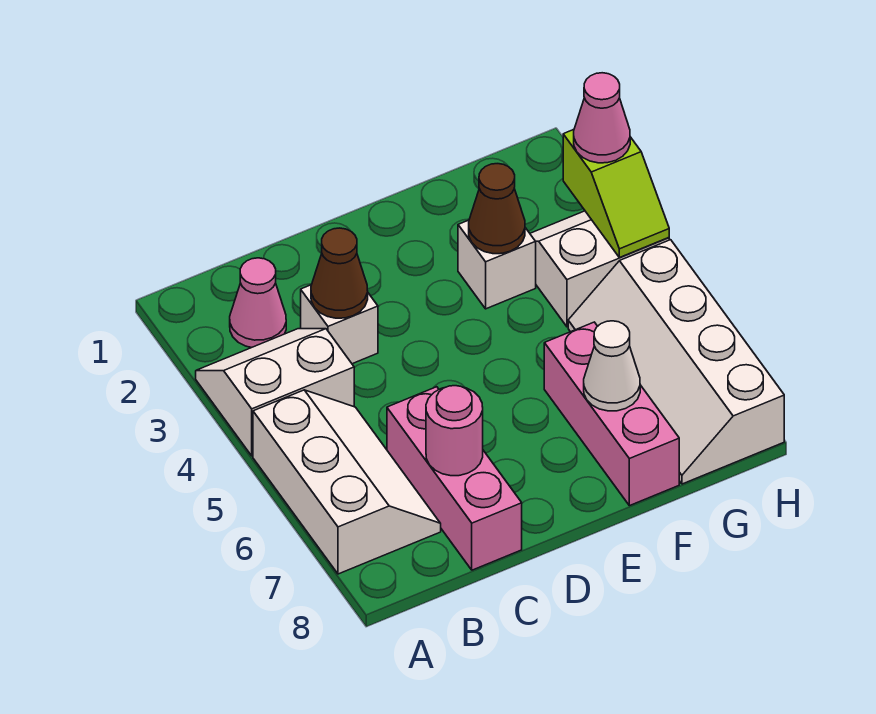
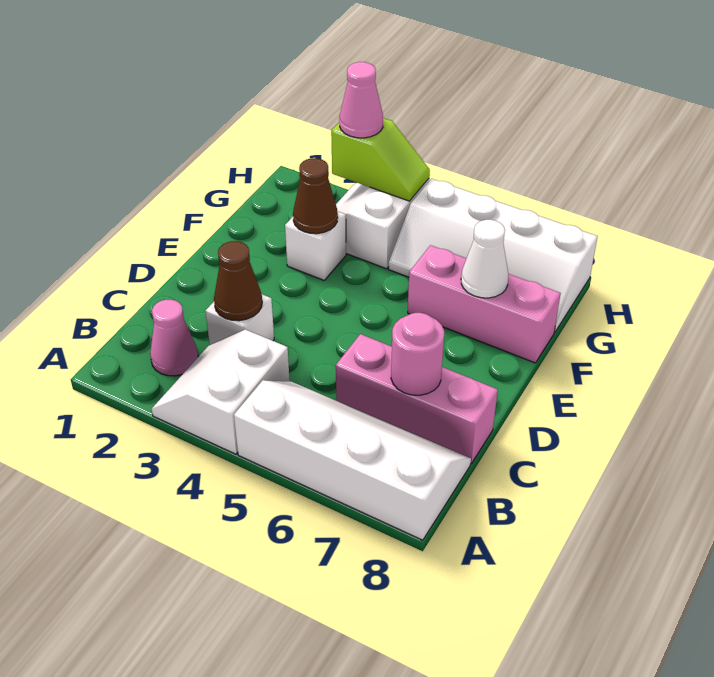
white 2x3 slope [253,390,441,574] -> white 2x4 slope [234,380,471,540]

